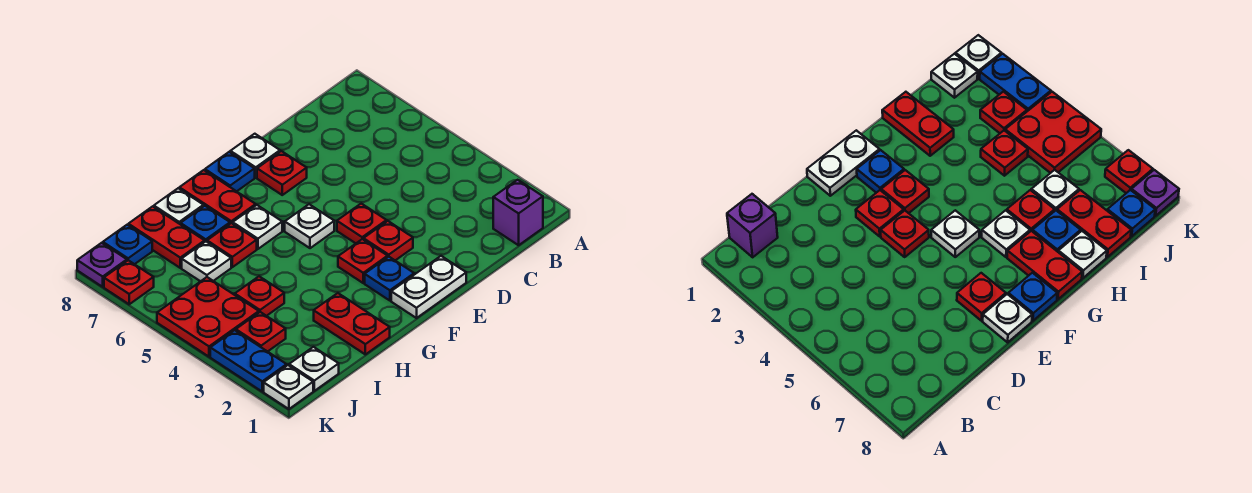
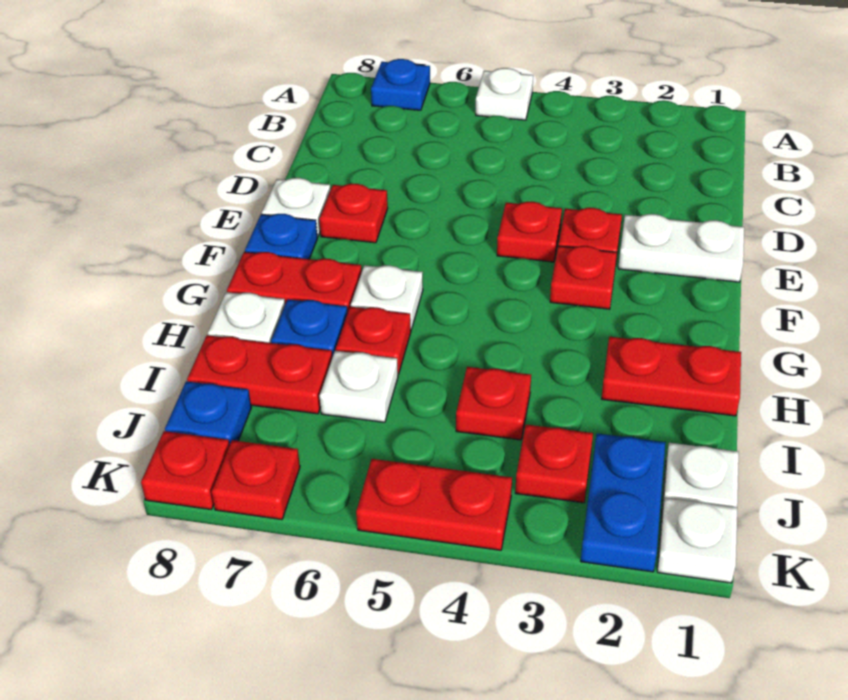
purple 1x1 brick [493,180,543,245] -> none
white 1x2 plate [391,256,466,318] -> white 1x2 plate turned to [618,214,744,282]
blue 1x1 plate [365,257,414,301] -> blue 1x1 plate moved to [371,59,430,110]
white 1x1 plate [285,204,334,248] -> white 1x1 plate moved to [476,68,533,120]
red 2x2 plate [157,277,259,357] -> red 1x2 plate [356,459,512,550]
blue 1x2 plate [210,330,287,392] -> blue 1x2 plate turned to [581,434,665,572]
purple 1x1 plate [77,243,127,287] -> red 1x1 plate [141,431,230,510]

